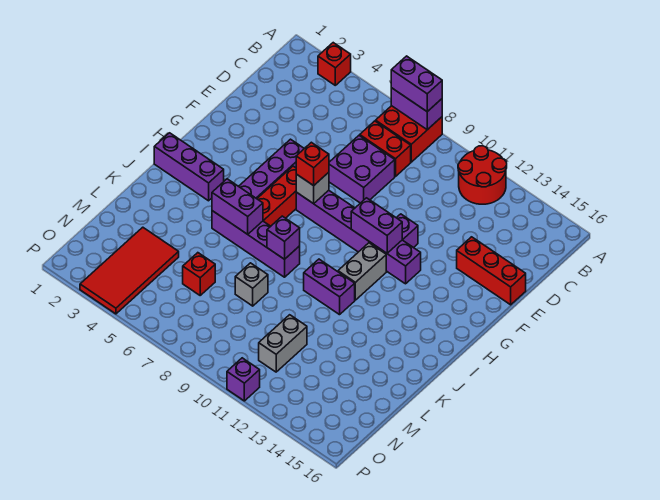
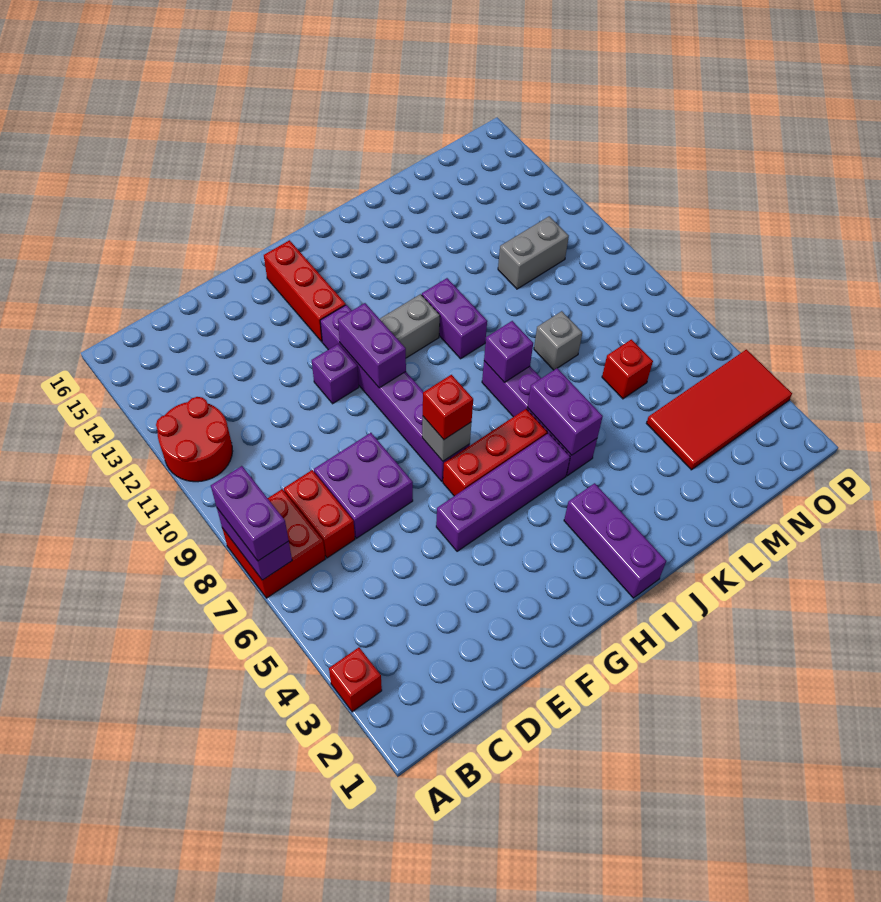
red 1x3 brick [457,237,526,305] -> red 1x3 brick moved to [264,240,346,342]
purple 1x1 brick [227,358,260,401] -> none

